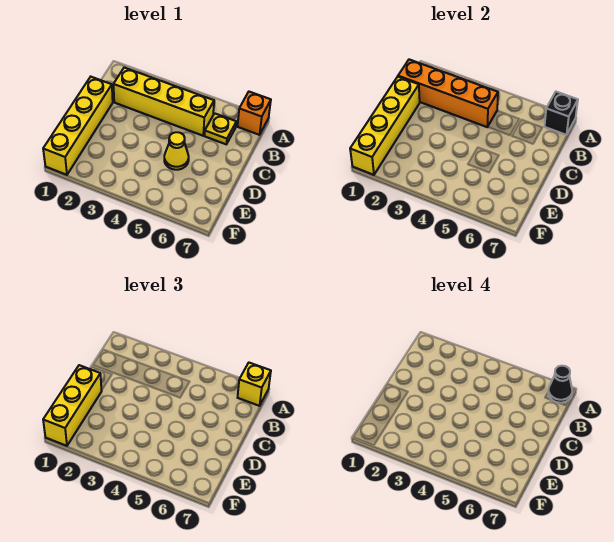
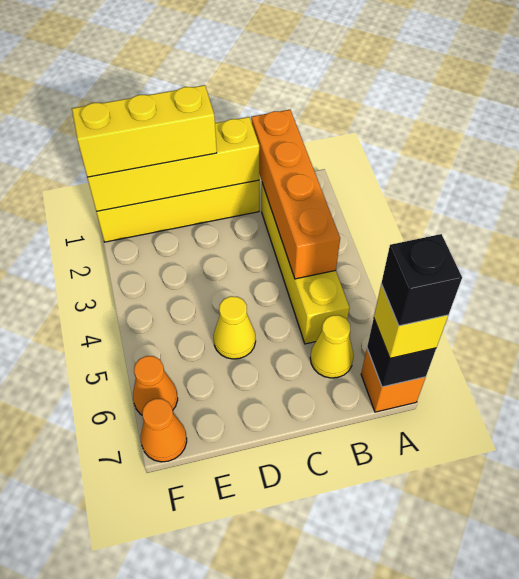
black 1x1 cone [548,366,572,403] -> black 1x1 brick [381,234,462,326]
yellow 1x1 plate [204,113,236,144] -> yellow 1x1 cone [310,315,354,378]
none -> orange 1x1 cone [133,356,178,415]
none -> orange 1x1 cone [141,399,187,462]

